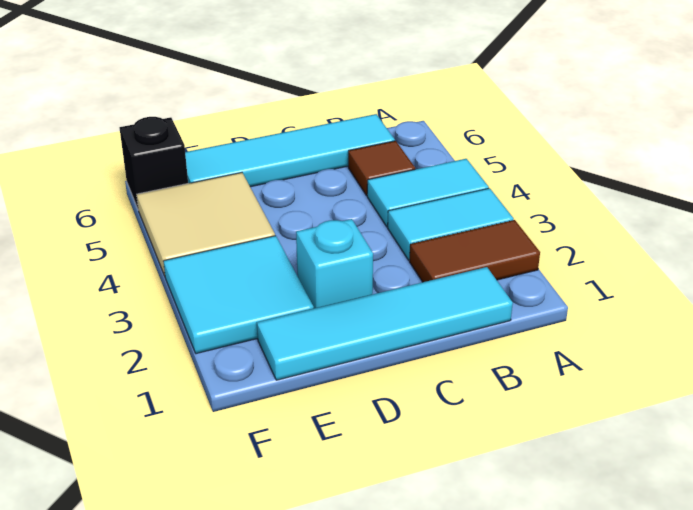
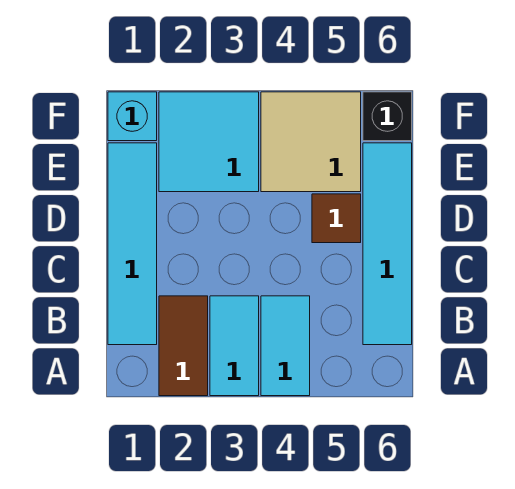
brown 1x1 tile [348,141,415,196] -> brown 1x1 tile moved to [312,194,361,243]
cyan 1x1 brick [296,219,373,308] -> cyan 1x1 brick moved to [108,92,157,141]

